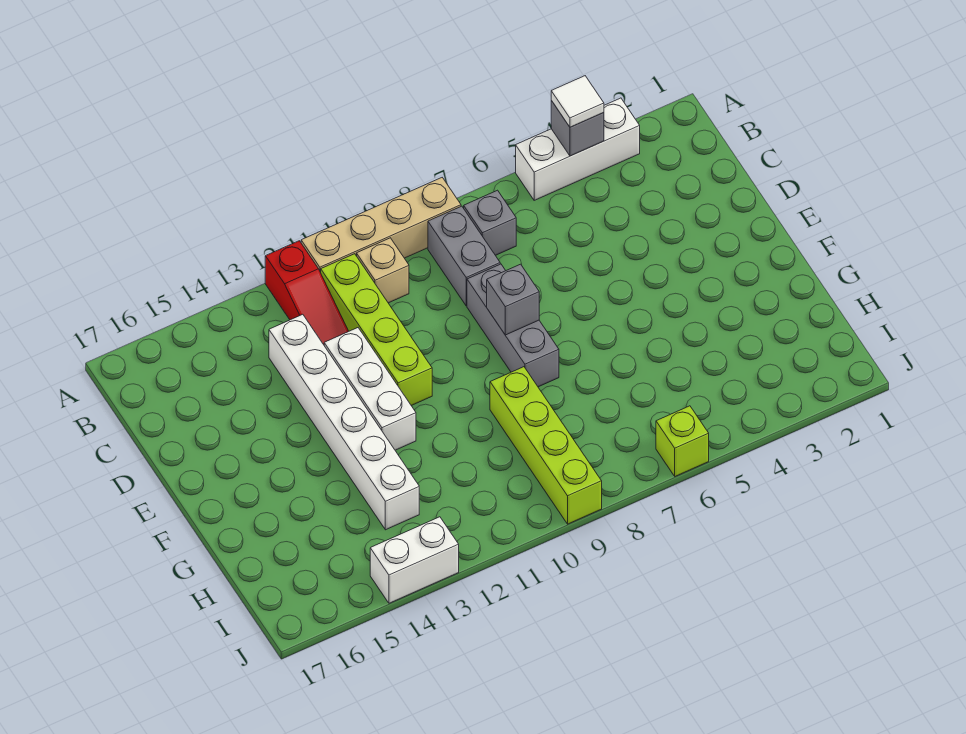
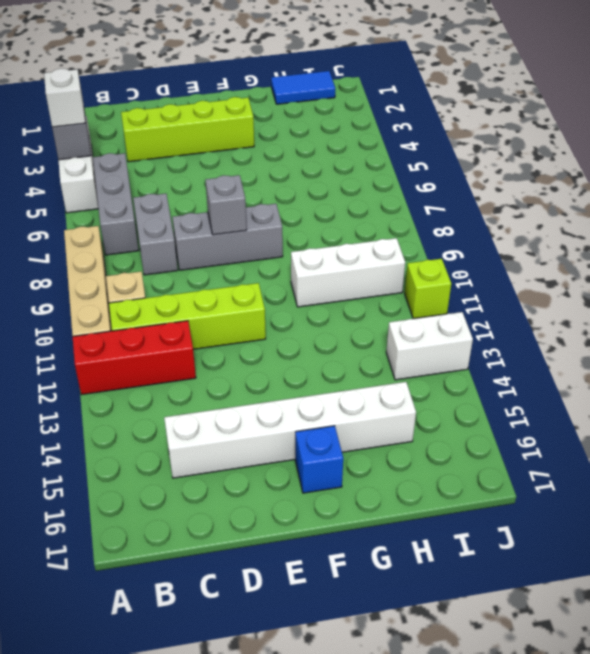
white 1x1 tile [551,76,604,127] -> white 1x1 brick [44,69,85,127]
red 1x3 slope [265,241,349,345] -> red 1x3 brick [73,321,196,395]
grey 1x1 brick [464,190,516,255] -> grey 1x3 brick [93,153,139,255]
grey 1x2 brick [428,206,500,306] -> grey 1x2 brick turned to [133,194,178,275]
white 1x6 brick [269,314,419,530] -> white 1x6 brick moved to [164,382,416,478]
white 1x3 brick [324,328,416,450] -> white 1x3 brick moved to [291,238,405,307]
none -> blue 1x1 brick [295,426,343,493]
lime 1x4 brick [490,367,602,524] -> lime 1x4 brick moved to [121,97,254,162]
none -> blue 1x2 tile [271,71,335,104]
lime 1x1 brick [656,406,709,476] -> lime 1x1 brick moved to [405,259,451,319]
white 1x2 brick [370,517,459,603] -> white 1x2 brick turned to [386,312,473,380]

